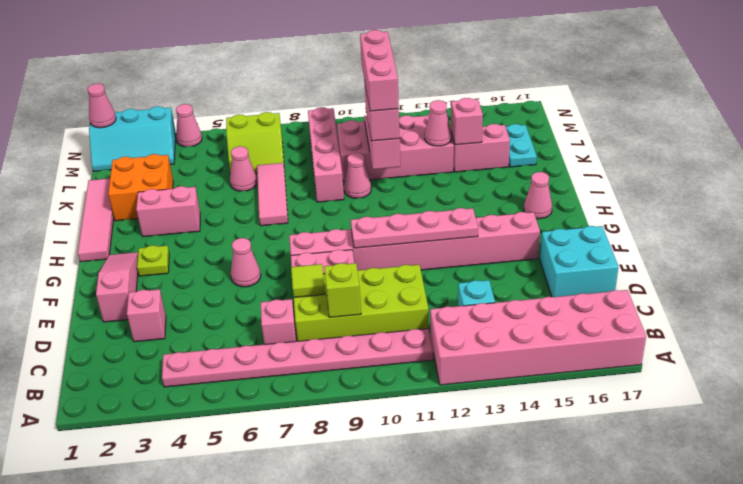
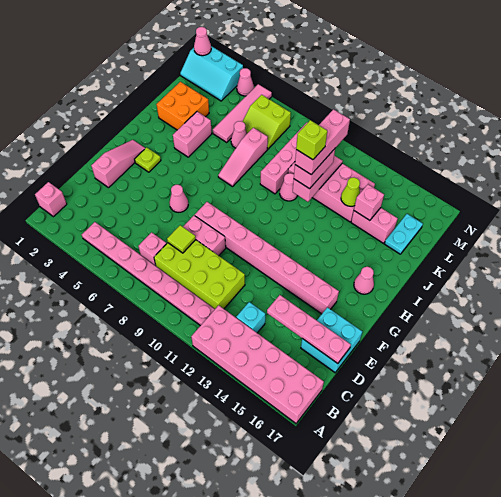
lime 1x1 brick [324,263,361,317] -> lime 1x1 brick moved to [296,120,327,160]
pink 1x1 brick [127,289,166,342] -> pink 1x1 brick moved to [35,182,67,217]
pink 1x4 plate [351,208,478,248] -> pink 1x4 plate moved to [267,295,351,364]
pink 1x4 tile [78,178,114,262] -> pink 1x4 tile moved to [213,84,272,142]
pink 1x2 brick [136,186,200,237] -> pink 1x2 brick turned to [173,112,212,157]
pink 1x3 tile [257,163,288,226] -> pink 1x3 slope [218,128,268,187]
pink 1x1 cone [425,100,452,146] -> lime 1x1 cone [341,178,360,206]

